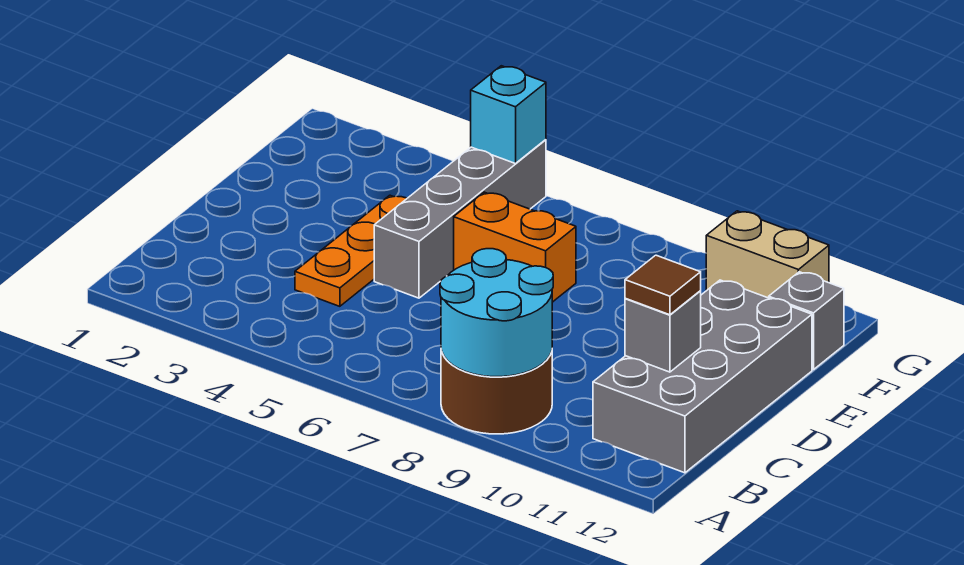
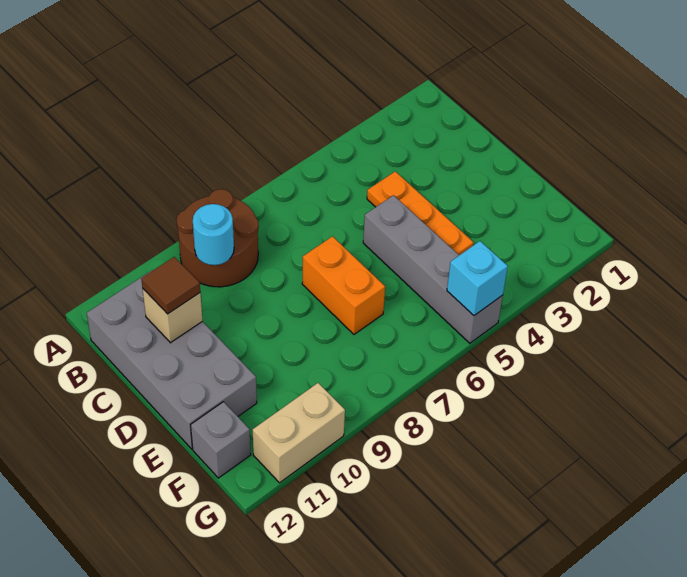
cyan 2x2 round brick [440,249,553,377] -> cyan 1x1 round brick [193,204,234,265]
grey 1x1 brick [625,291,701,372] -> tan 1x1 brick [143,289,202,343]
orange 1x2 brick [454,192,576,302] -> orange 1x2 brick turned to [302,236,385,334]

